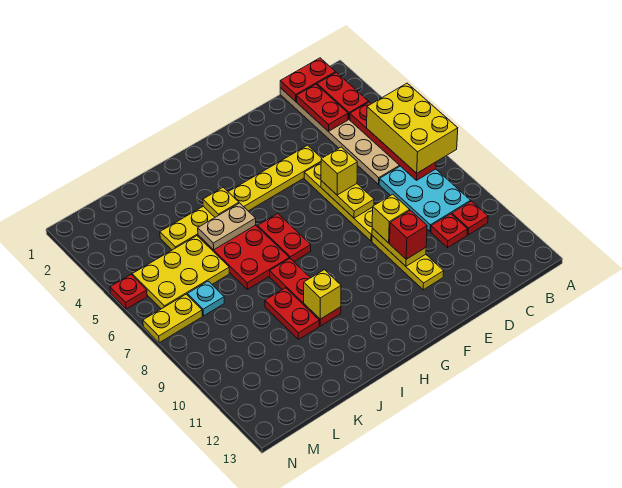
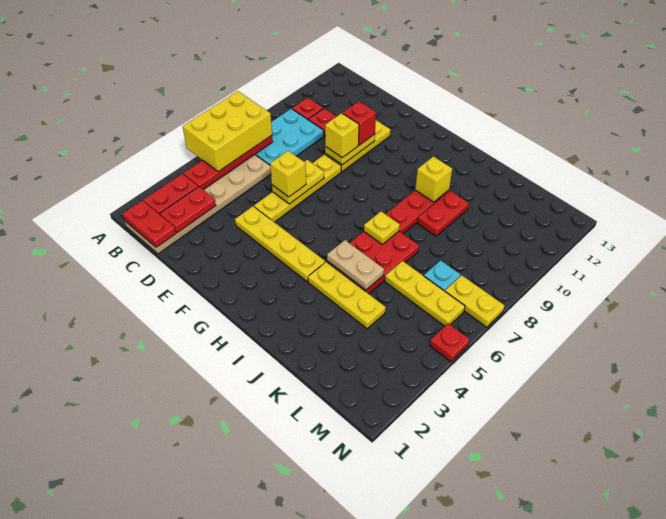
red 1x2 plate [258,214,311,261] -> none
yellow 1x1 plate [203,187,239,217] -> yellow 1x1 plate moved to [364,211,400,244]
yellow 2x3 plate [132,236,229,309] -> yellow 1x3 plate [385,261,465,326]

